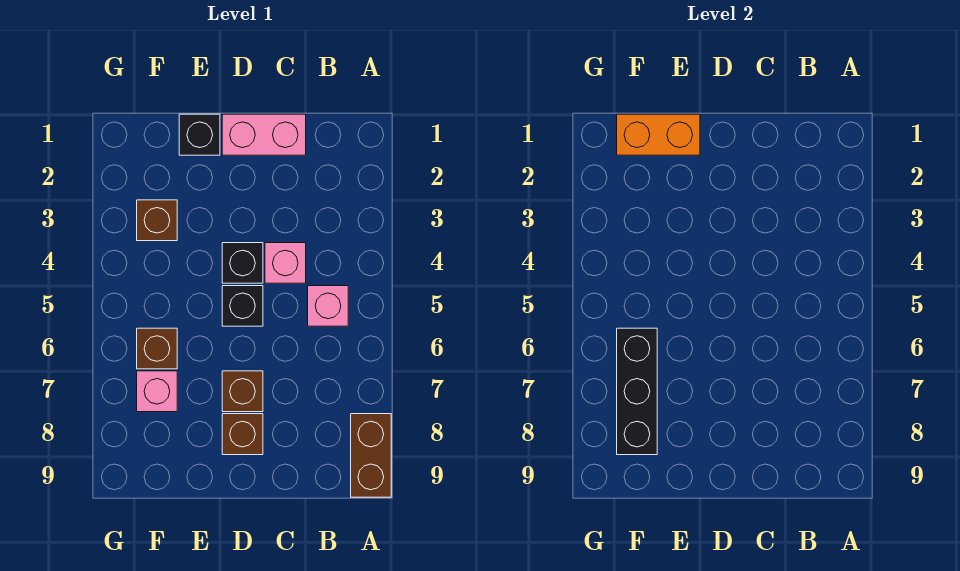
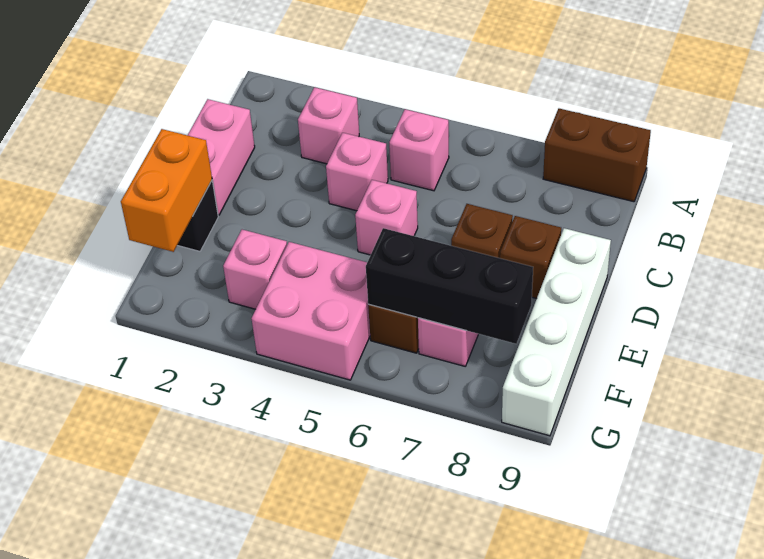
none -> pink 1x1 brick [298,87,359,164]
black 1x1 brick [222,243,263,283] -> none
black 1x1 brick [222,286,263,326] -> pink 1x1 brick [355,180,418,255]
none -> white 1x4 brick [502,228,611,436]
brown 1x1 brick [137,200,177,241] -> pink 1x1 brick [223,230,287,309]
none -> pink 2x2 brick [252,242,370,380]

